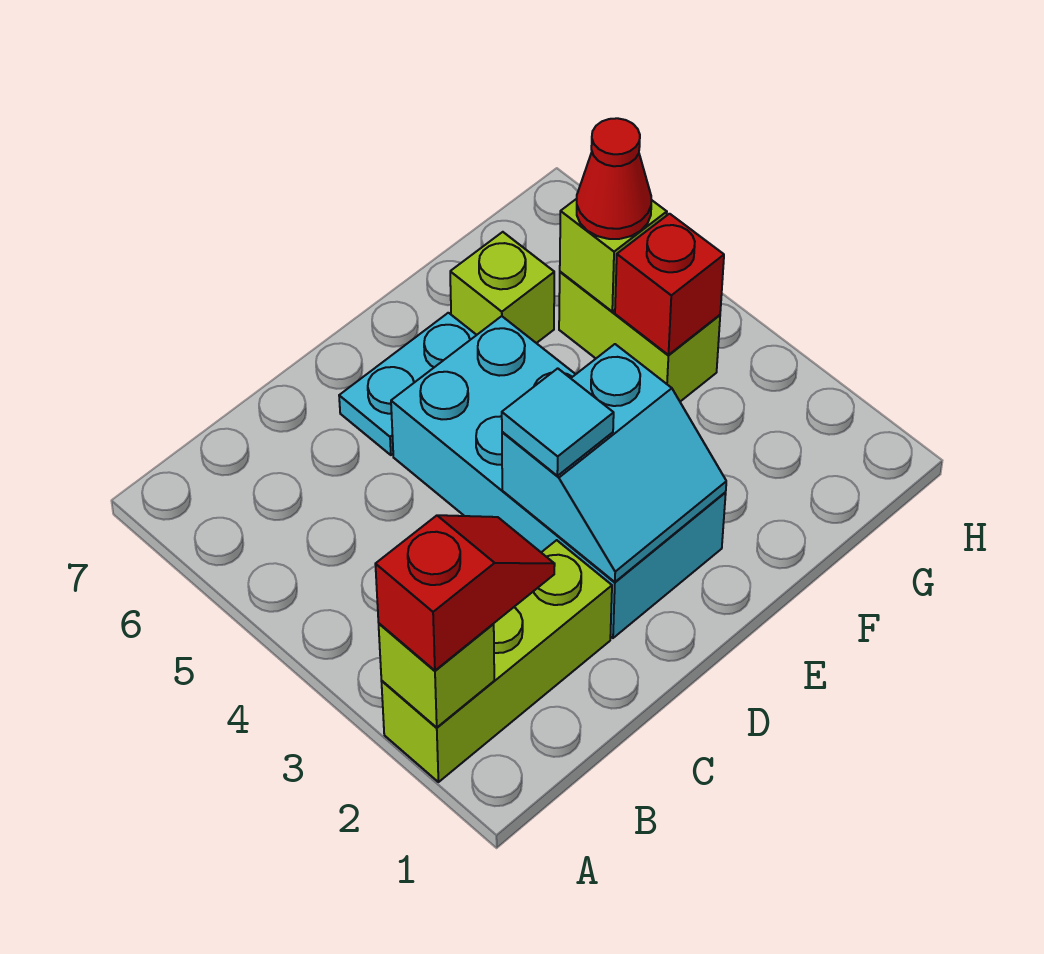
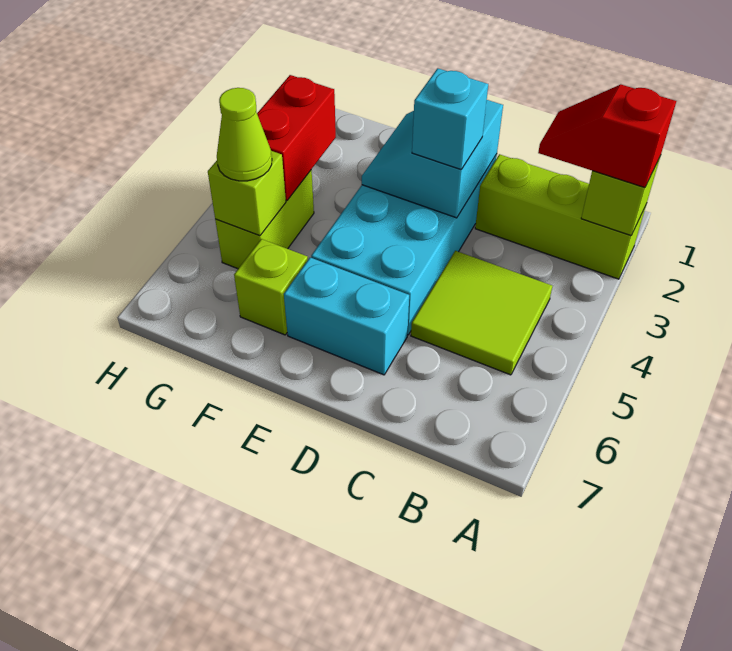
none -> lime 2x2 tile [411,251,552,375]
cyan 2x2 slope [502,344,726,582] -> cyan 2x2 slope turned to [362,100,503,218]
cyan 1x1 tile [502,368,614,476] -> cyan 1x1 brick [412,68,488,169]
cyan 1x2 plate [339,313,476,455] -> cyan 1x2 brick [284,258,409,375]
red 1x1 brick [615,214,724,355] -> red 1x2 brick [257,75,336,200]
red 1x1 cone [577,118,651,239] -> lime 1x1 cone [217,88,272,181]

